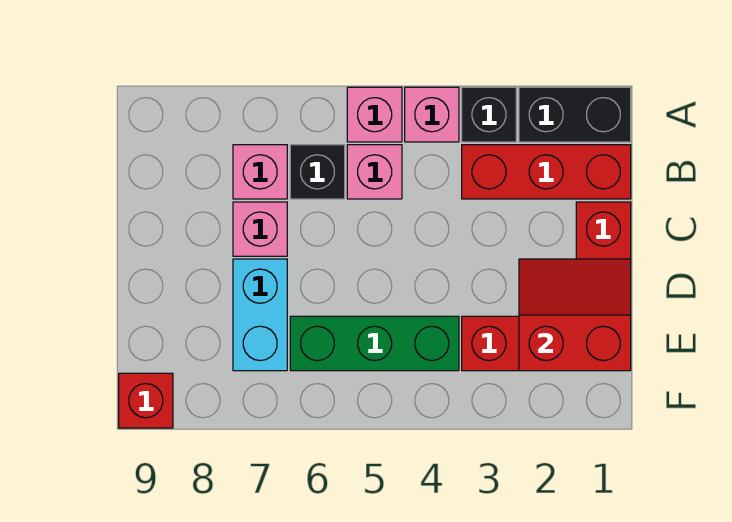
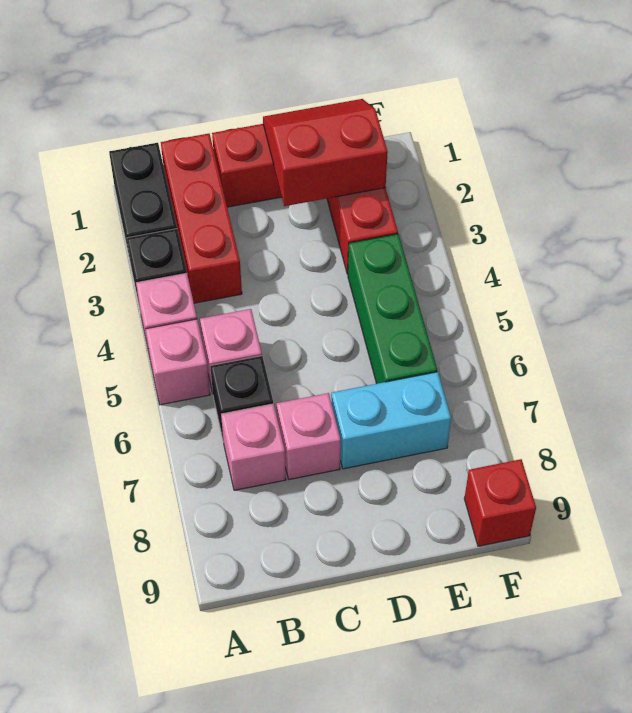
red 2x2 slope [519,259,631,371] -> red 2x2 slope turned to [263,99,388,206]

